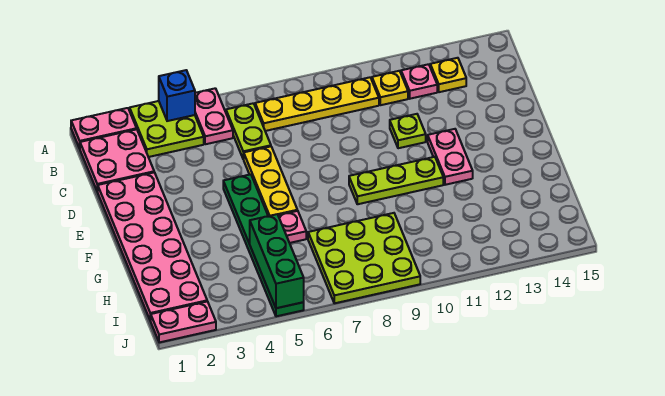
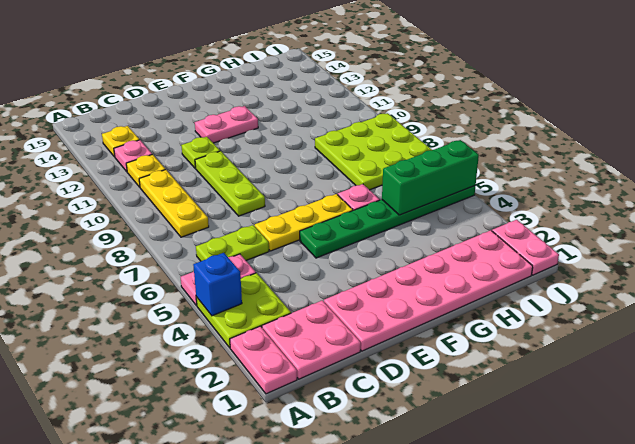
yellow 1x4 plate [255,77,379,131] -> yellow 1x3 plate [139,170,209,237]
lime 1x3 plate [349,157,443,204] -> lime 1x3 plate moved to [195,151,265,216]

